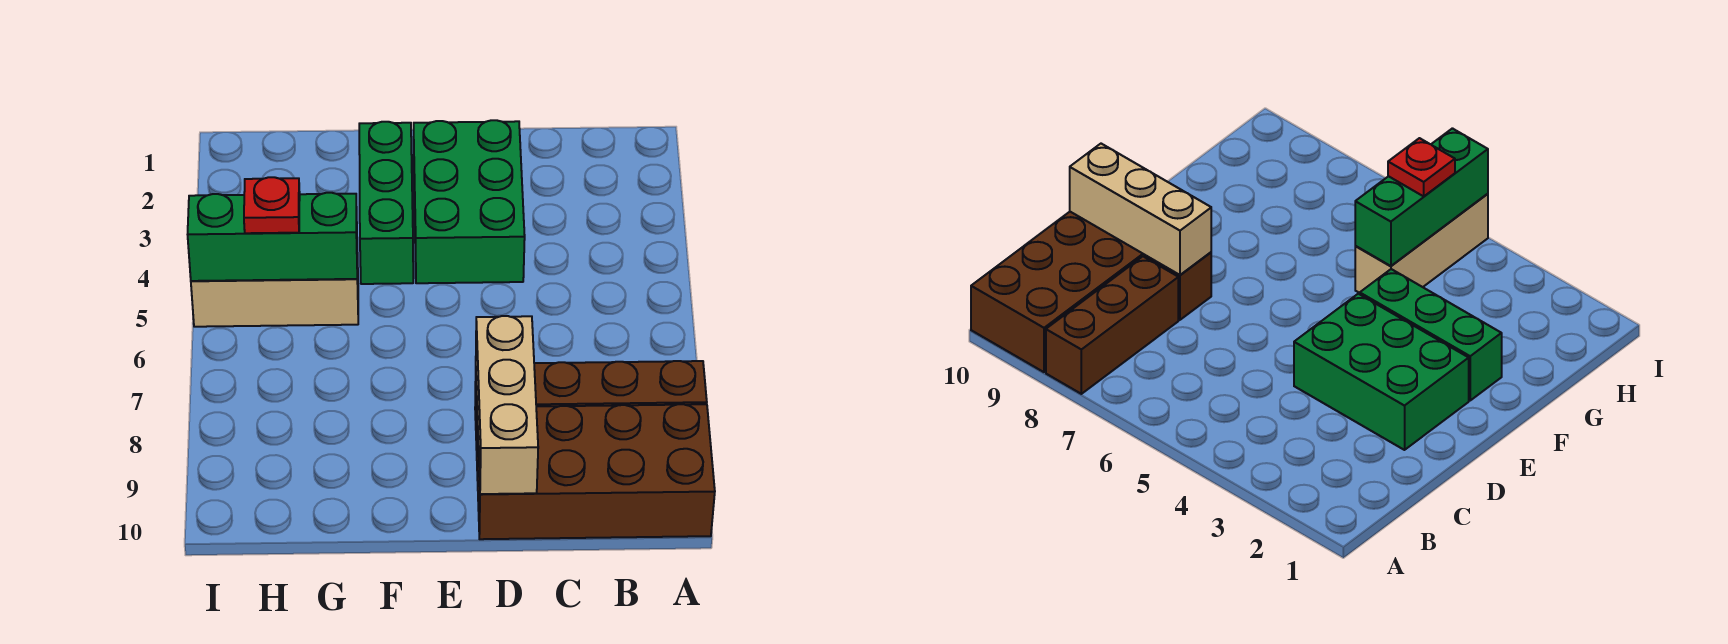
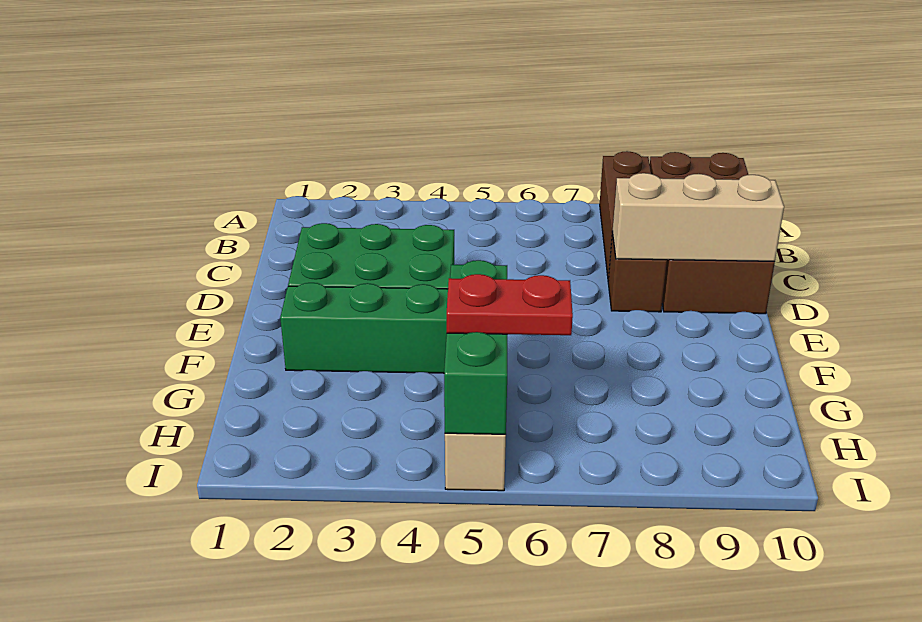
red 1x1 plate [244,177,300,233] -> red 1x2 plate [447,274,573,335]

